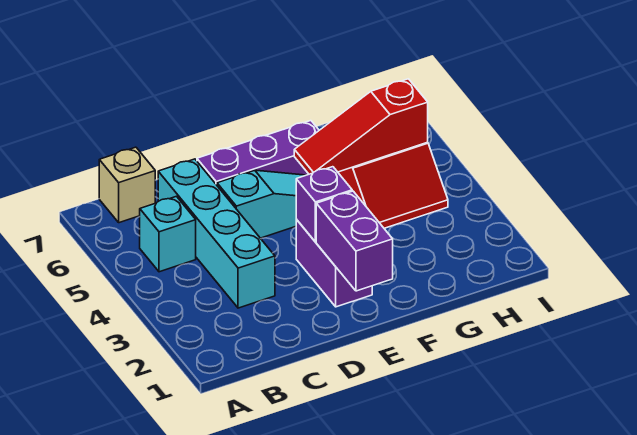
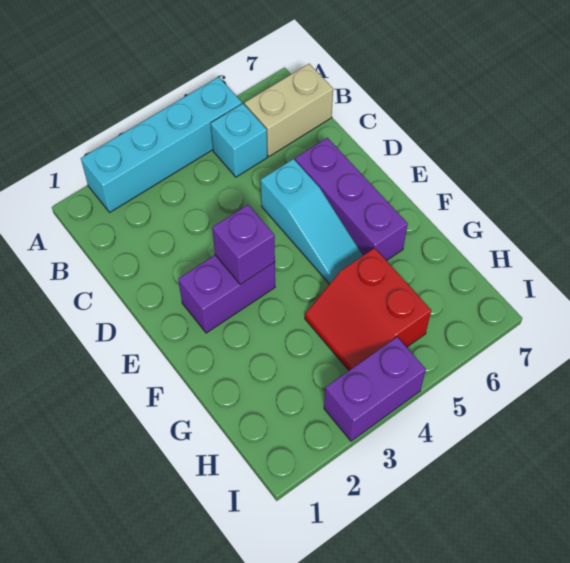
tan 1x1 brick [99,147,155,223] -> tan 1x2 brick [245,64,333,156]
cyan 1x4 brick [158,159,275,308] -> cyan 1x4 brick moved to [81,77,242,212]
purple 1x2 brick [316,191,393,291] -> purple 1x2 brick moved to [324,337,426,441]
red 1x3 slope [294,79,428,174] -> none

